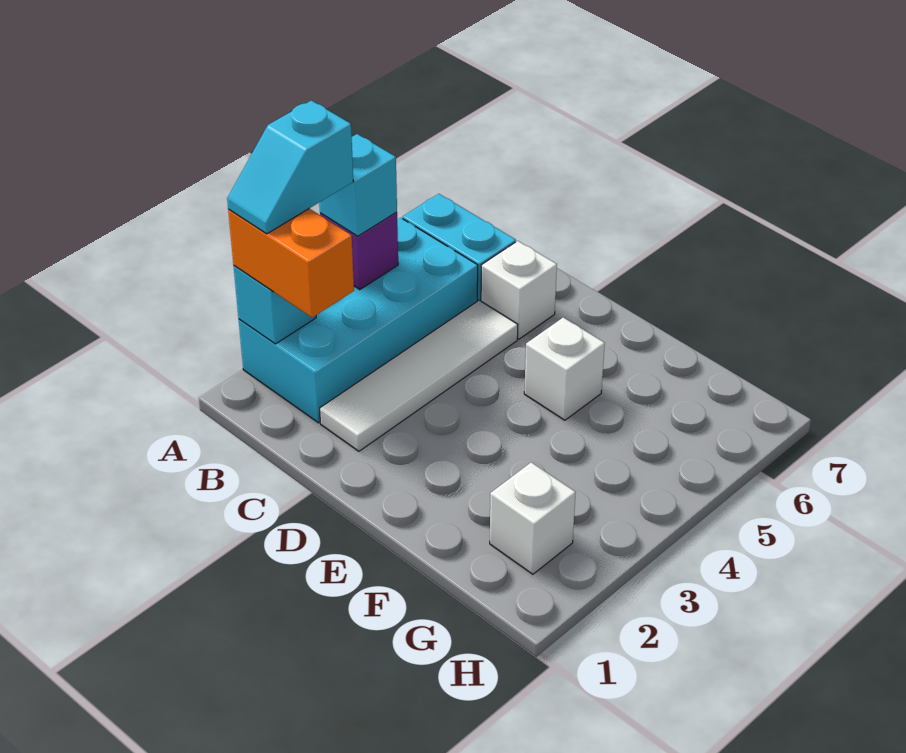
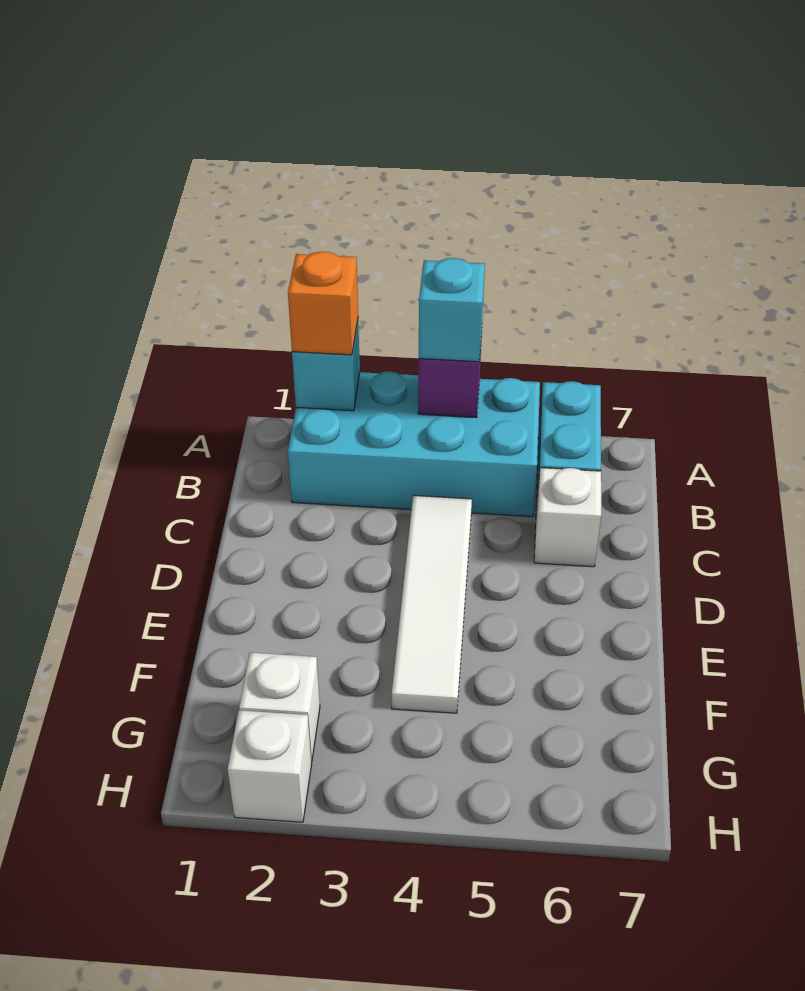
orange 1x2 brick [228,208,354,318] -> orange 1x1 brick [288,252,358,355]
cyan 1x2 slope [227,100,353,234] -> none
white 1x4 tile [320,300,518,451] -> white 1x4 tile turned to [392,495,472,713]
white 1x1 brick [524,317,605,420] -> white 1x1 brick moved to [228,710,312,822]

